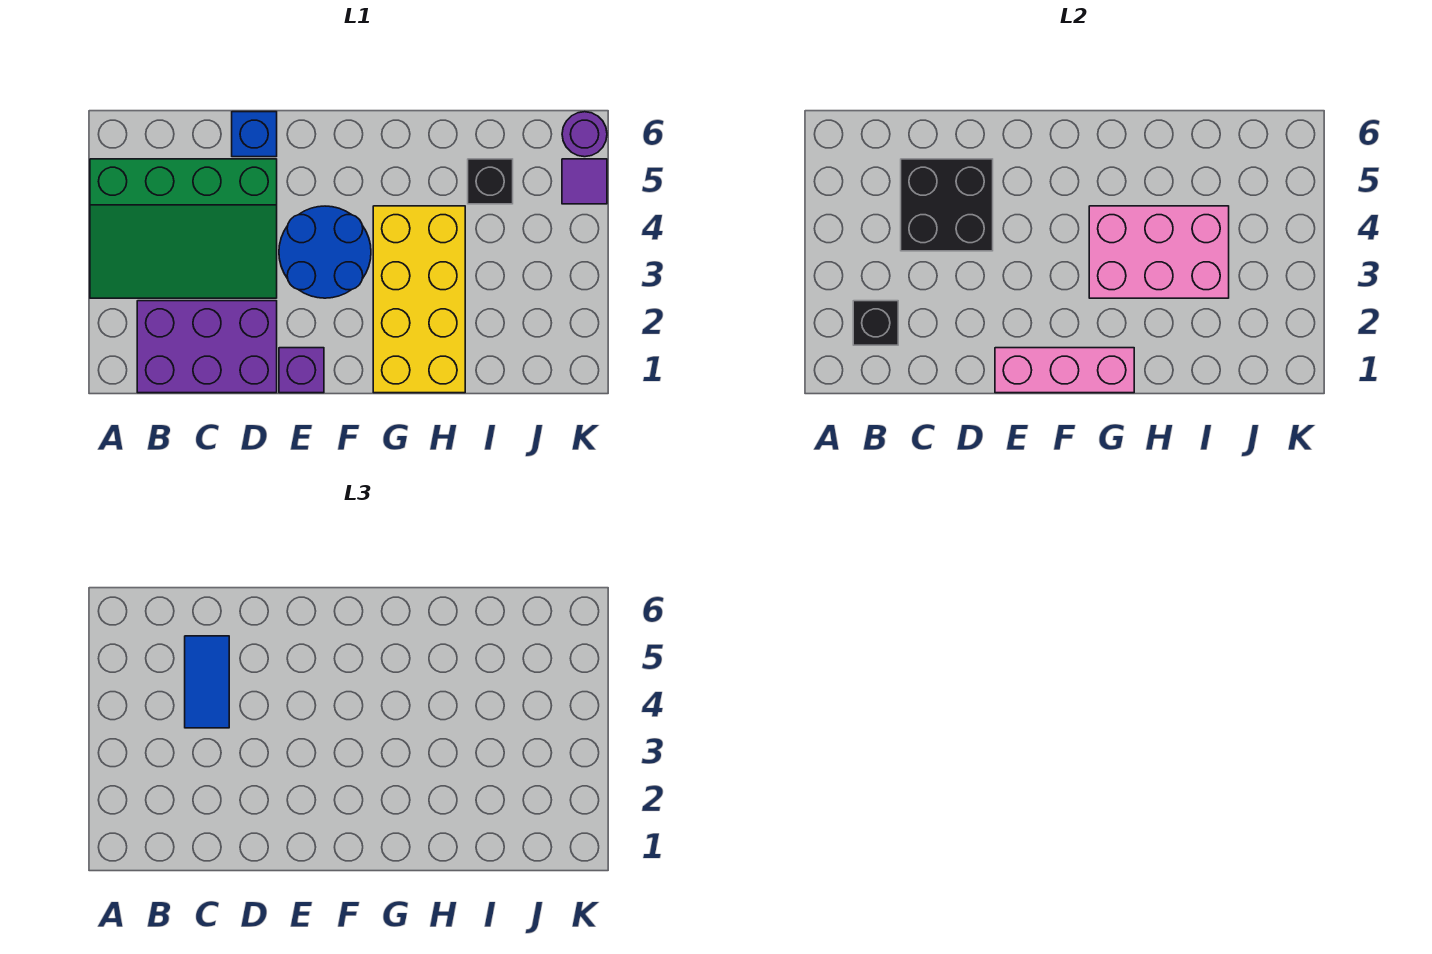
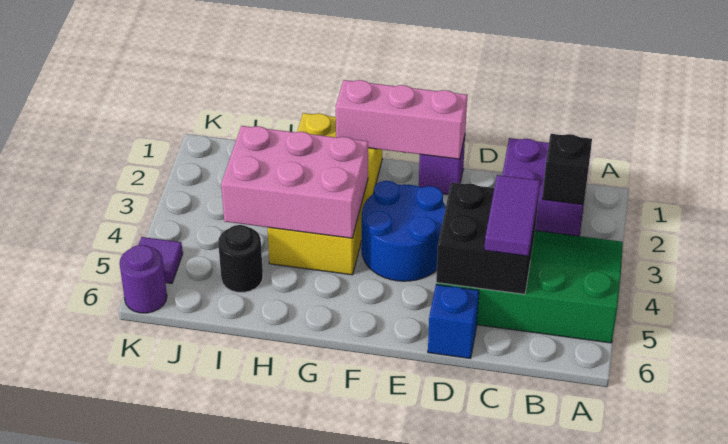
purple 2x3 brick [137,301,277,393] -> purple 2x2 brick [502,138,591,236]
blue 1x2 tile [185,636,229,728] -> purple 1x2 tile [484,175,540,256]
black 1x1 brick [468,159,513,204] -> black 1x1 round brick [218,225,263,292]

